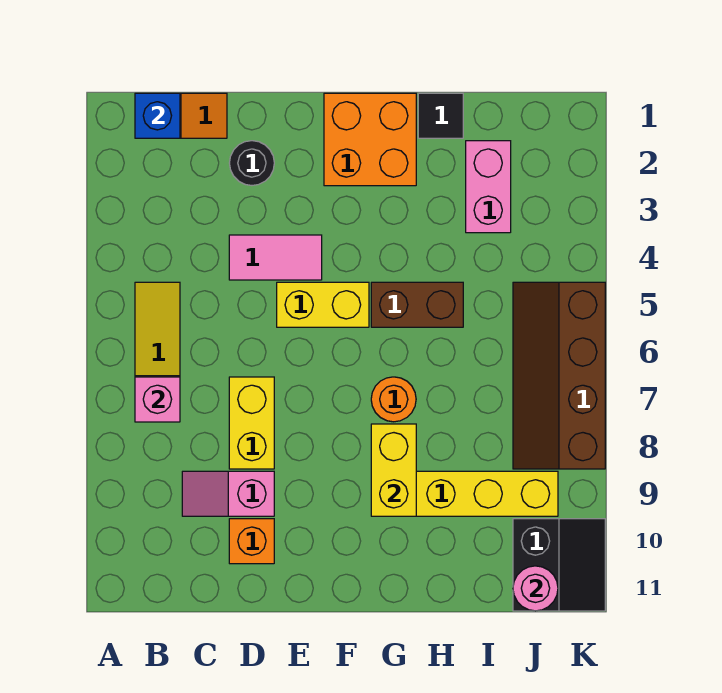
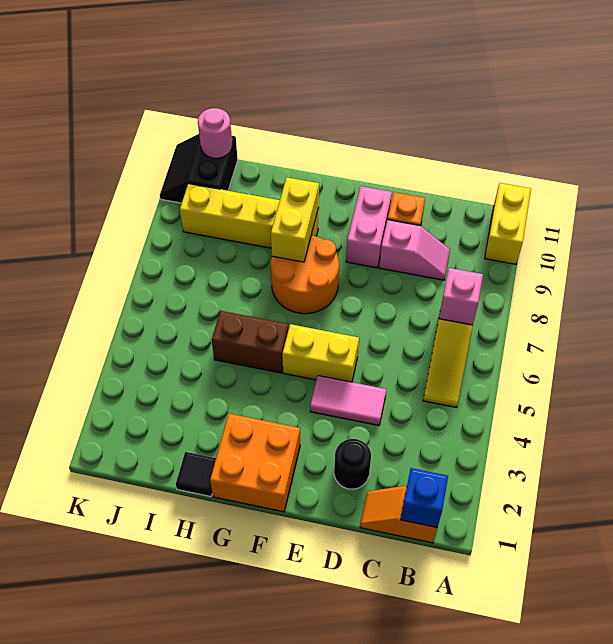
yellow 1x2 brick [229,377,274,469] -> yellow 1x2 brick moved to [485,183,531,264]
orange 1x1 round brick [371,377,416,422] -> orange 2x2 round brick [271,235,339,314]
pink 1x2 brick [466,141,511,233] -> pink 1x2 brick moved to [346,186,392,268]
brown 2x4 slope [513,282,605,469] -> none

